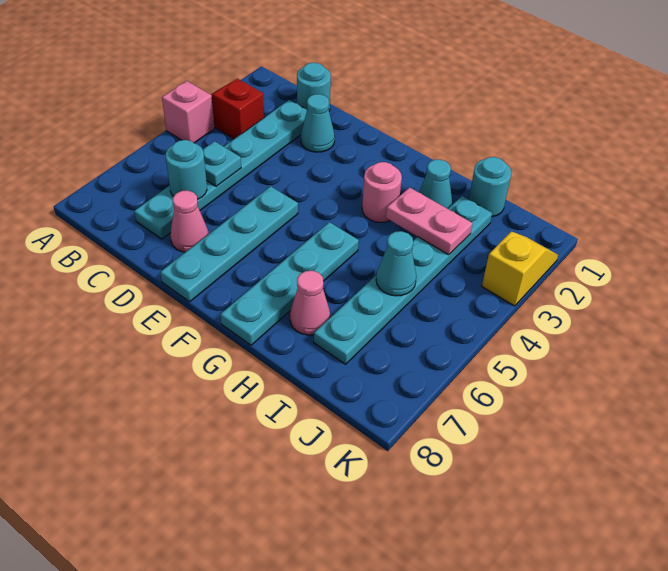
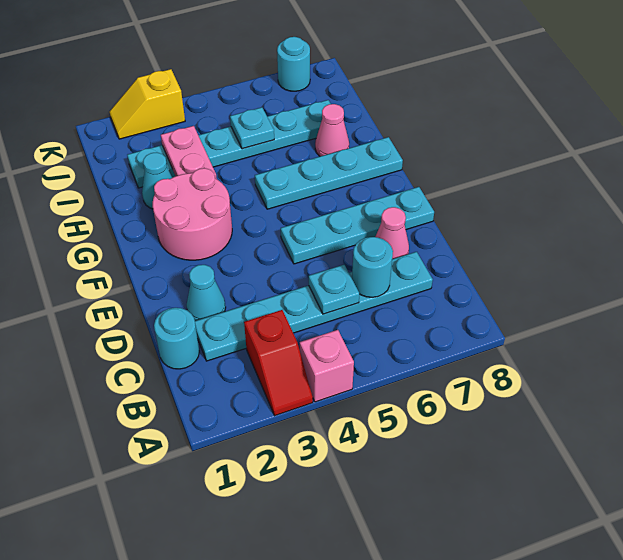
pink 1x1 round brick [362,162,402,222] -> pink 2x2 round brick [153,168,232,260]
cyan 1x1 round brick [469,157,511,217] -> cyan 1x1 round brick moved to [277,37,310,91]
cyan 1x1 cone [376,231,416,296] -> cyan 1x1 plate [230,107,274,149]

